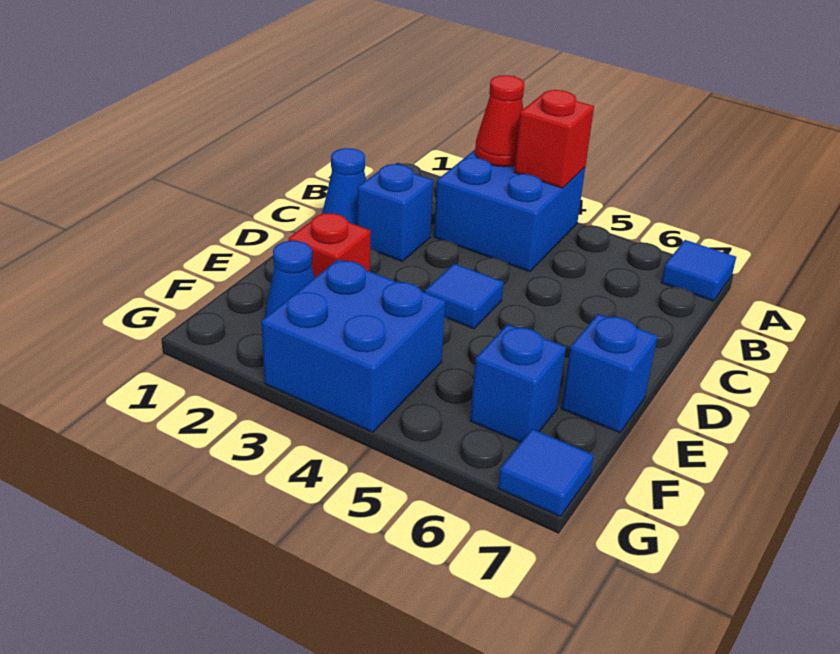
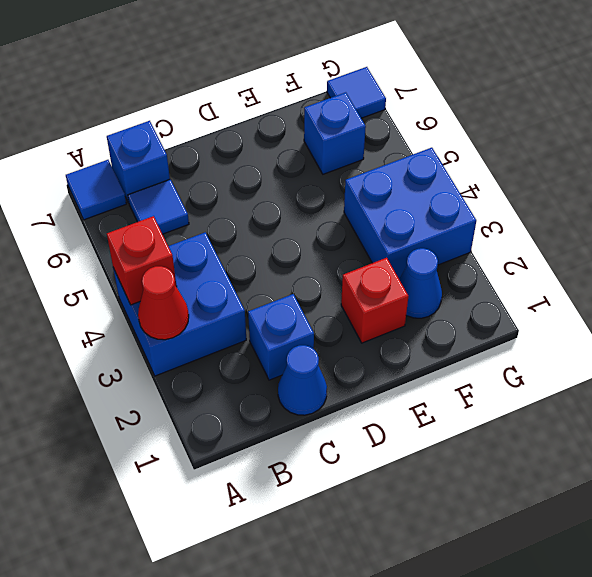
blue 1x1 tile [425,264,504,329] -> blue 1x1 tile moved to [128,179,189,234]
blue 1x1 brick [561,314,658,433] -> blue 1x1 brick moved to [107,121,170,203]

